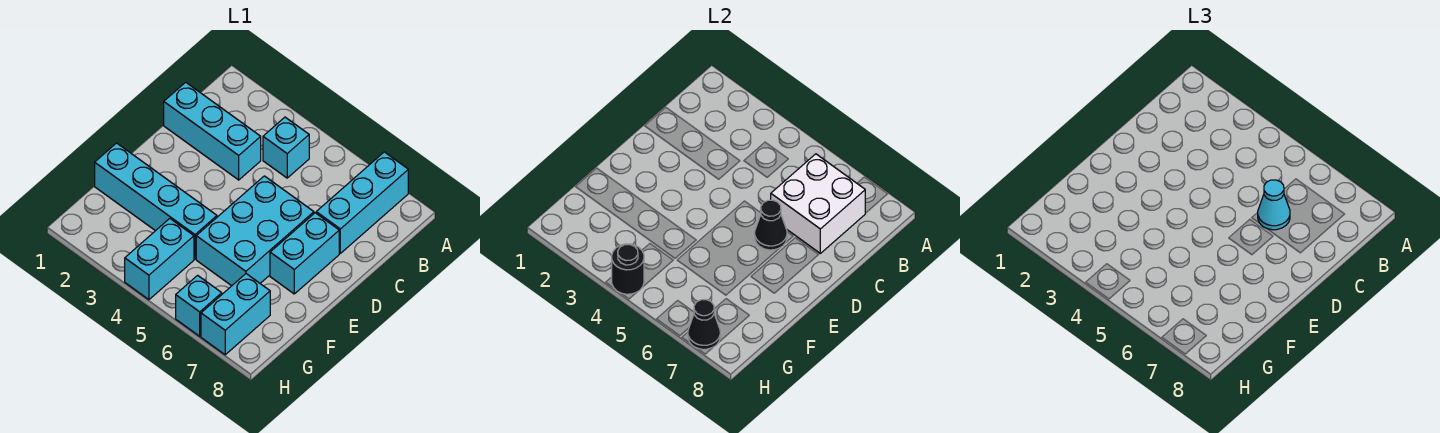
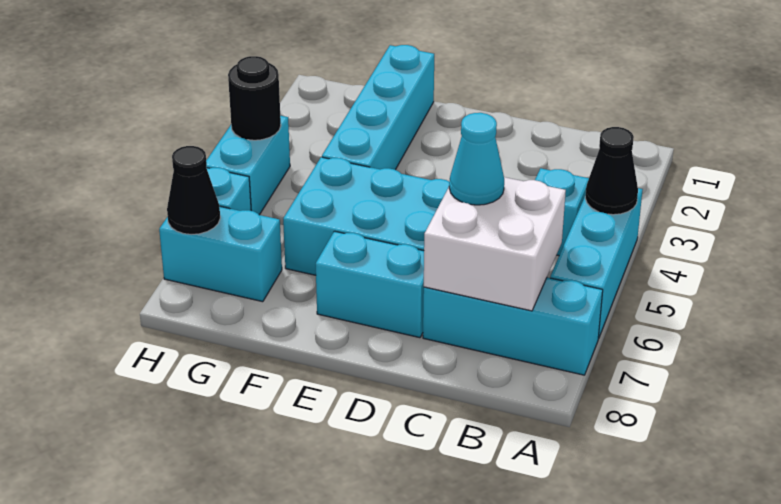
cyan 1x3 brick [164,82,261,180] -> cyan 1x3 brick moved to [550,188,643,339]
black 1x1 cone [755,200,787,250] -> black 1x1 cone moved to [585,127,638,215]
cyan 1x2 brick [125,219,194,300] -> cyan 1x2 brick turned to [206,116,290,215]

